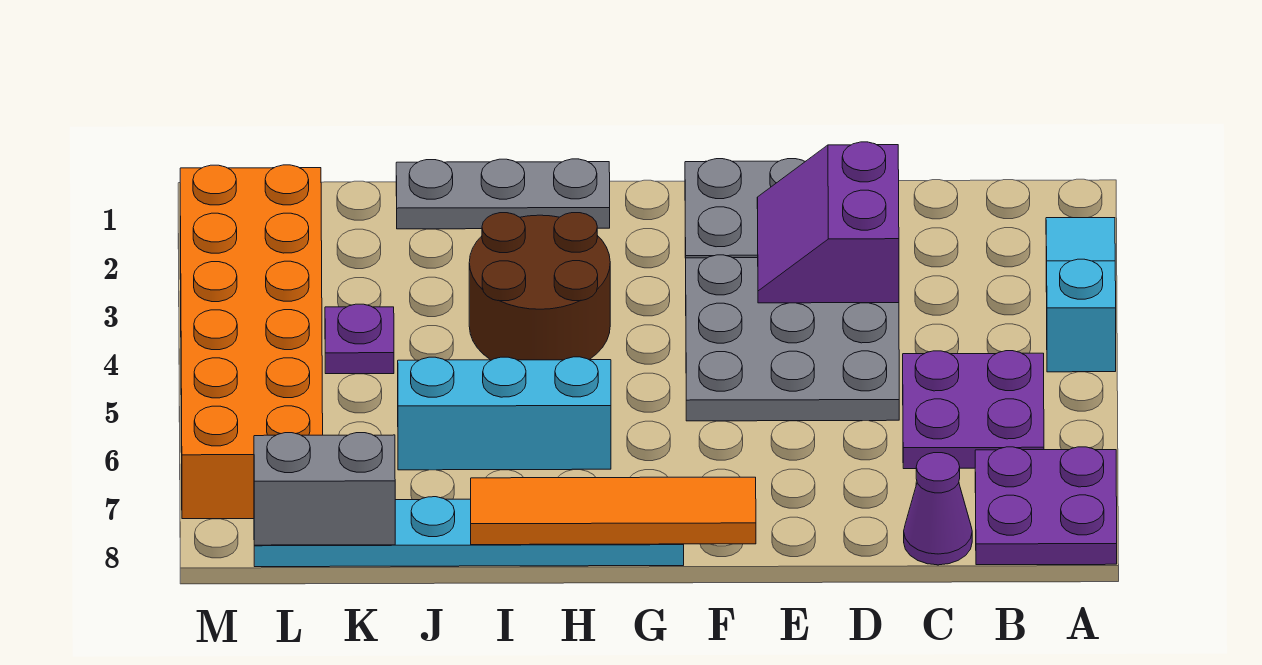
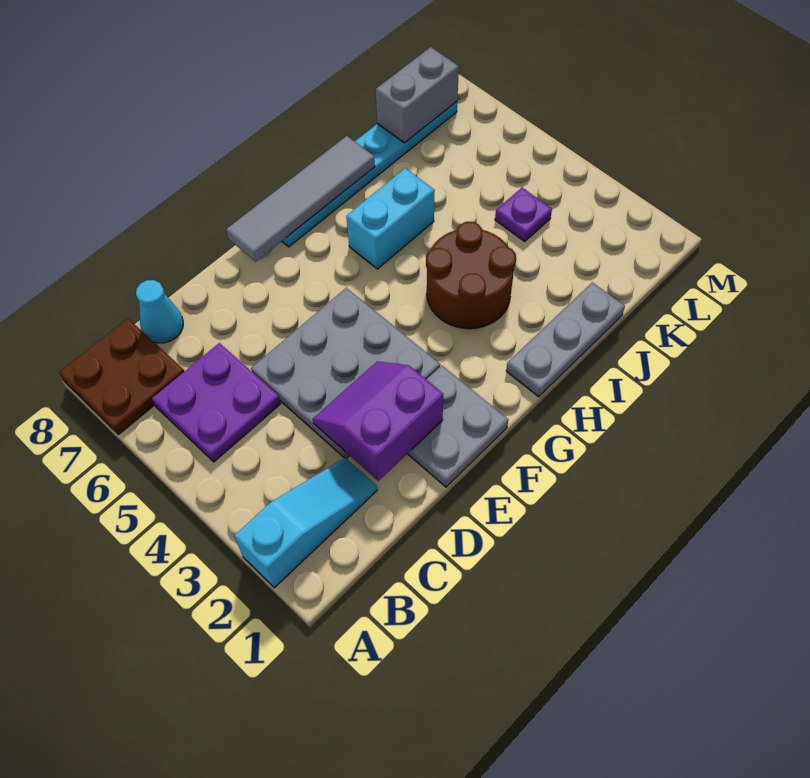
cyan 1x3 slope [1046,218,1116,372] -> cyan 1x3 slope turned to [234,458,377,588]
purple 2x2 plate [975,447,1117,565] -> brown 2x2 plate [59,319,184,435]
purple 1x1 cone [904,453,972,565] -> cyan 1x1 cone [136,280,183,343]
purple 2x2 slope [757,142,899,303] -> purple 2x2 slope turned to [313,361,444,481]
orange 1x4 tile [471,477,756,545] -> grey 1x4 tile [226,136,375,262]
cyan 1x3 brick [398,357,611,470] -> cyan 1x2 brick [346,168,435,269]
orange 2x6 brick [180,165,323,519] -> none

